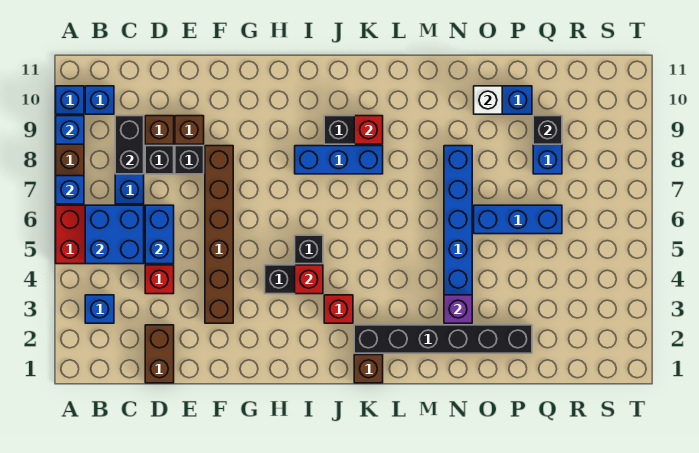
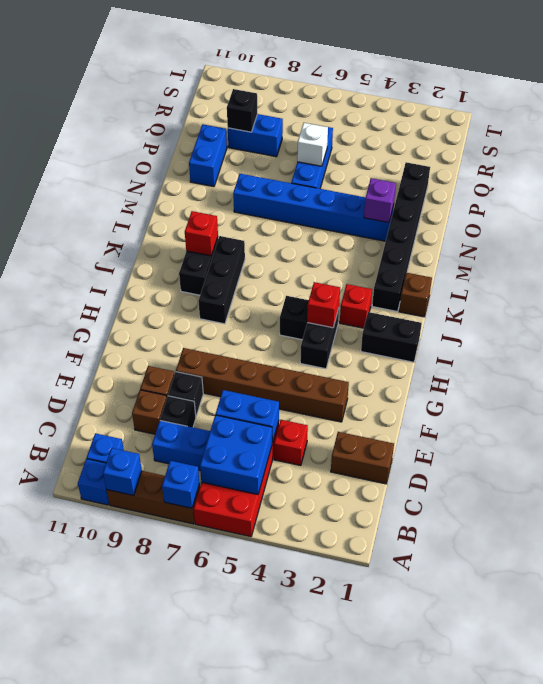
blue 1x1 brick [85,295,114,323] -> none
black 1x2 brick [115,116,144,174] -> black 1x2 brick moved to [361,312,422,362]
blue 1x3 brick [295,146,383,174] -> black 1x3 brick [198,236,245,324]
white 1x1 brick [474,86,502,114] -> white 1x1 brick moved to [297,123,328,166]

